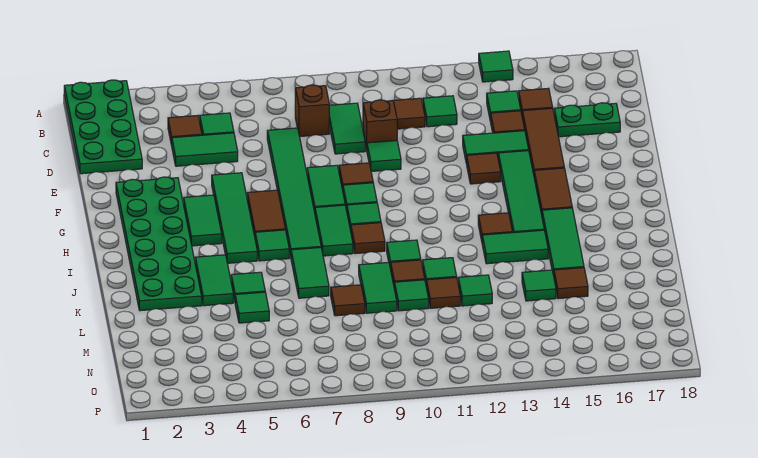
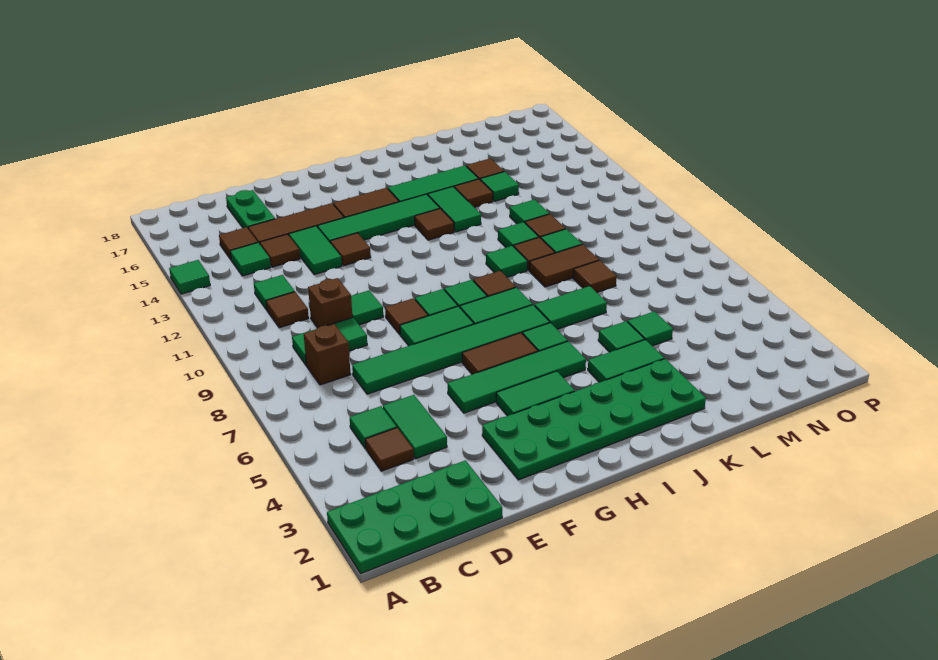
green 1x2 tile [359,262,397,313] -> brown 1x2 tile [529,244,599,287]
none -> brown 1x1 tile [454,179,493,207]

